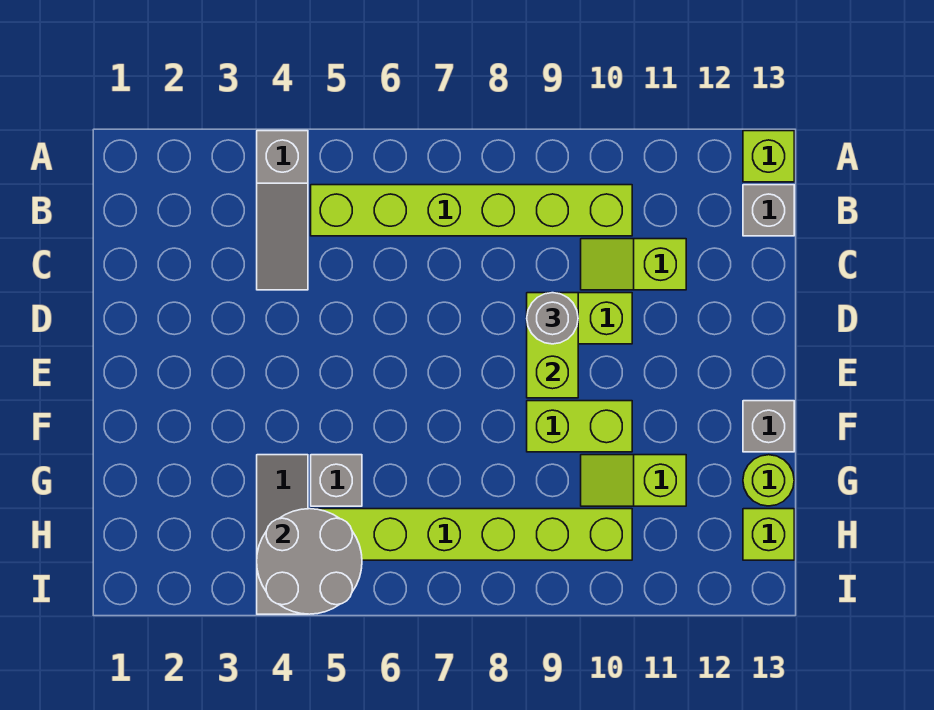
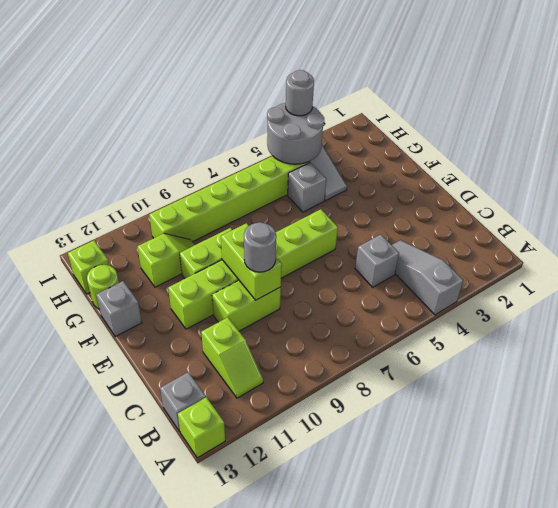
lime 1x6 brick [311,185,632,236] -> lime 1x6 brick moved to [168,209,338,329]
none -> grey 1x1 brick [355,235,399,287]
lime 1x2 slope [581,239,686,290] -> lime 1x2 slope turned to [201,317,263,398]
none -> grey 1x1 round brick [286,70,314,116]

